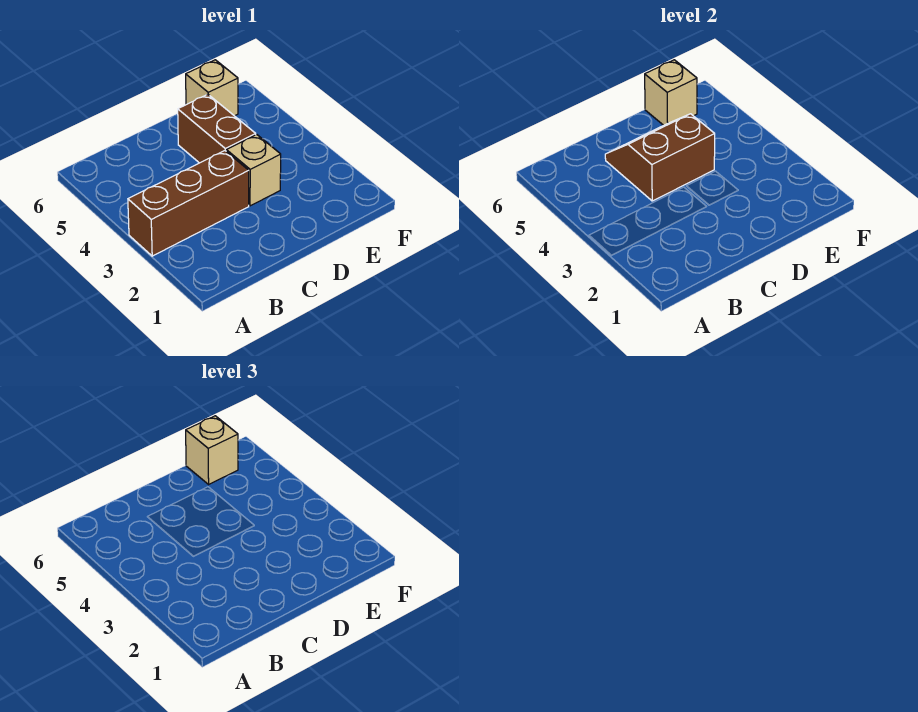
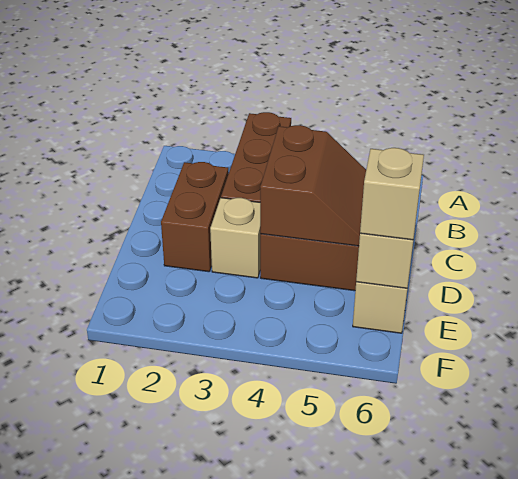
none -> brown 1x2 brick [161,162,229,272]

